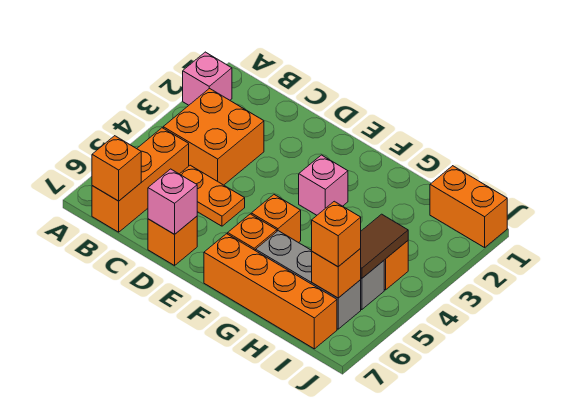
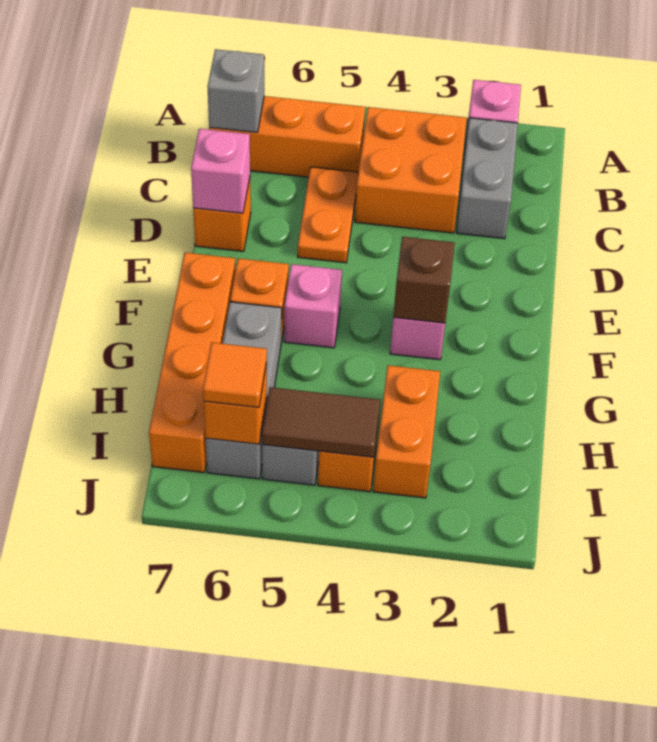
none -> grey 1x2 brick [456,118,518,239]
orange 1x1 brick [92,136,141,201] -> grey 1x1 brick [207,49,264,132]
none -> brown 1x1 brick [393,237,455,323]
orange 1x1 brick [251,195,301,243] -> pink 1x1 brick [284,264,342,348]
orange 1x2 brick [430,166,507,248] -> orange 1x2 brick moved to [373,365,440,498]
orange 1x1 brick [312,201,361,267] -> orange 1x1 tile [203,343,267,407]

